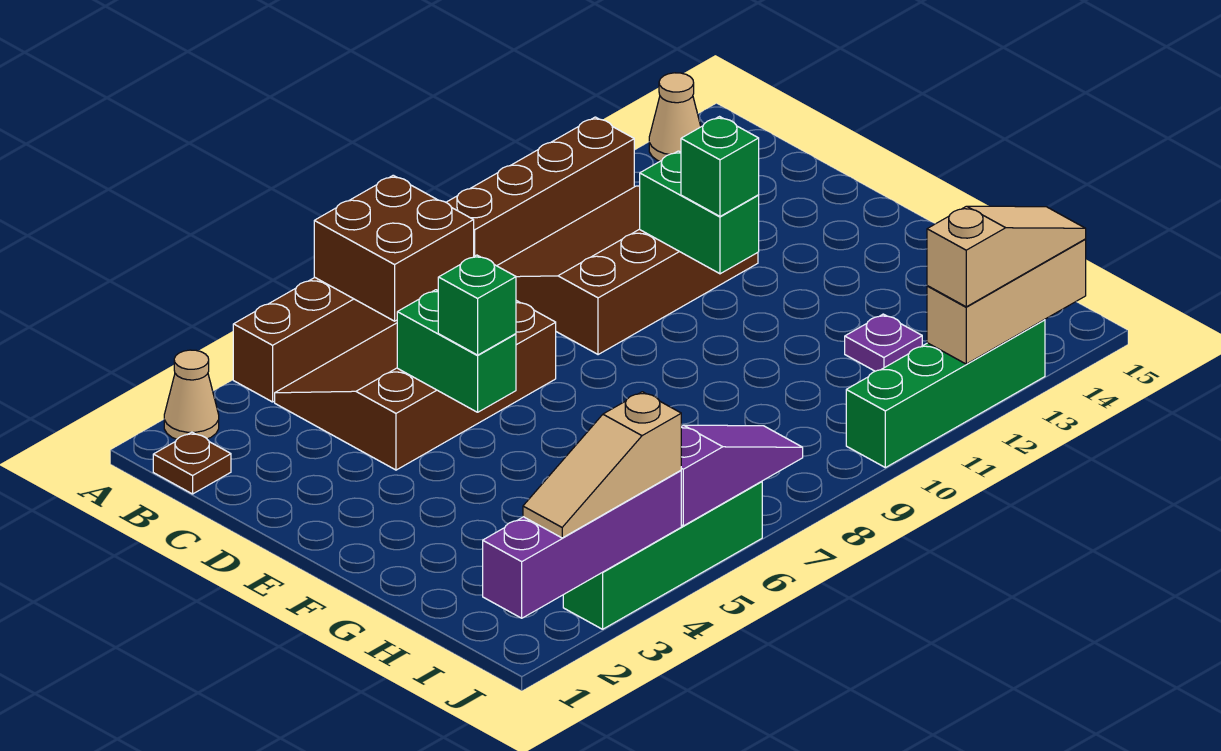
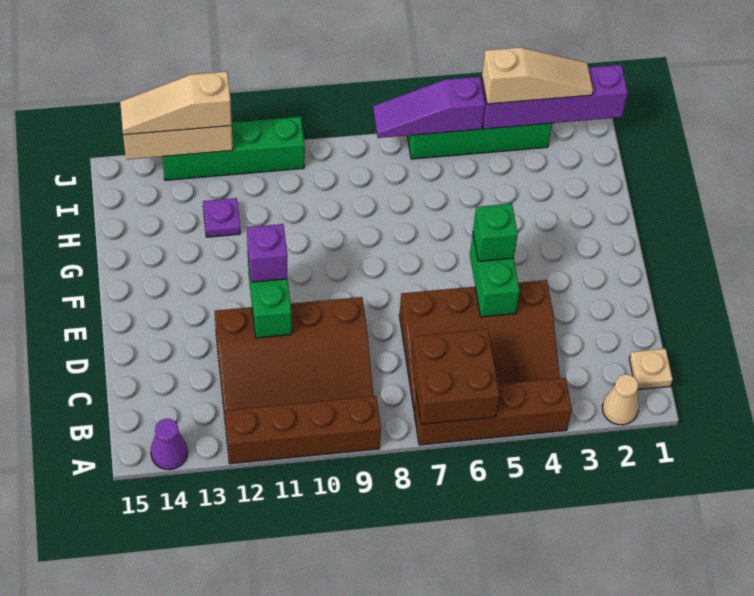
tan 1x1 cone [649,73,701,161] -> purple 1x1 cone [151,419,188,470]
brown 1x1 plate [153,432,231,494] -> tan 1x1 plate [629,349,673,390]
green 1x1 brick [681,117,759,216] -> purple 1x1 brick [247,224,287,282]

